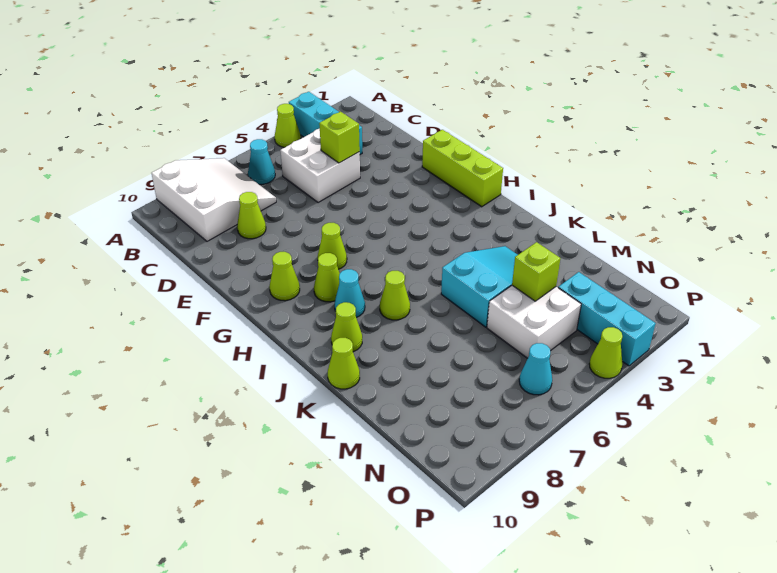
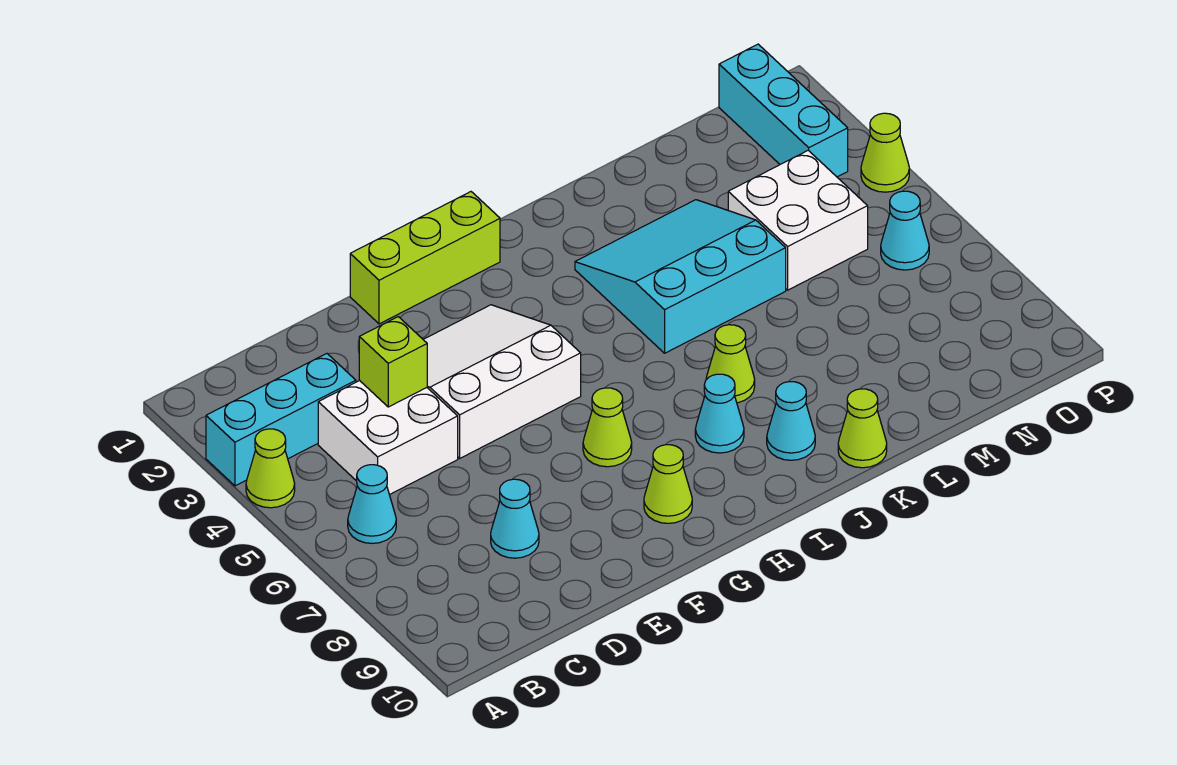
white 3x3 slope [152,158,276,241] -> white 3x3 slope moved to [423,305,581,458]
lime 1x1 cone [237,192,266,239] -> cyan 1x1 cone [491,479,539,558]
lime 1x1 cone [314,253,340,302] -> none
lime 1x1 cone [331,302,362,352] -> cyan 1x1 cone [767,382,815,460]
cyan 2x3 slope [441,246,518,327] -> cyan 3x3 slope [575,200,786,353]
lime 1x1 brick [512,242,560,301] -> none
cyan 1x3 brick [558,272,655,366] -> cyan 1x3 brick turned to [719,44,848,177]

